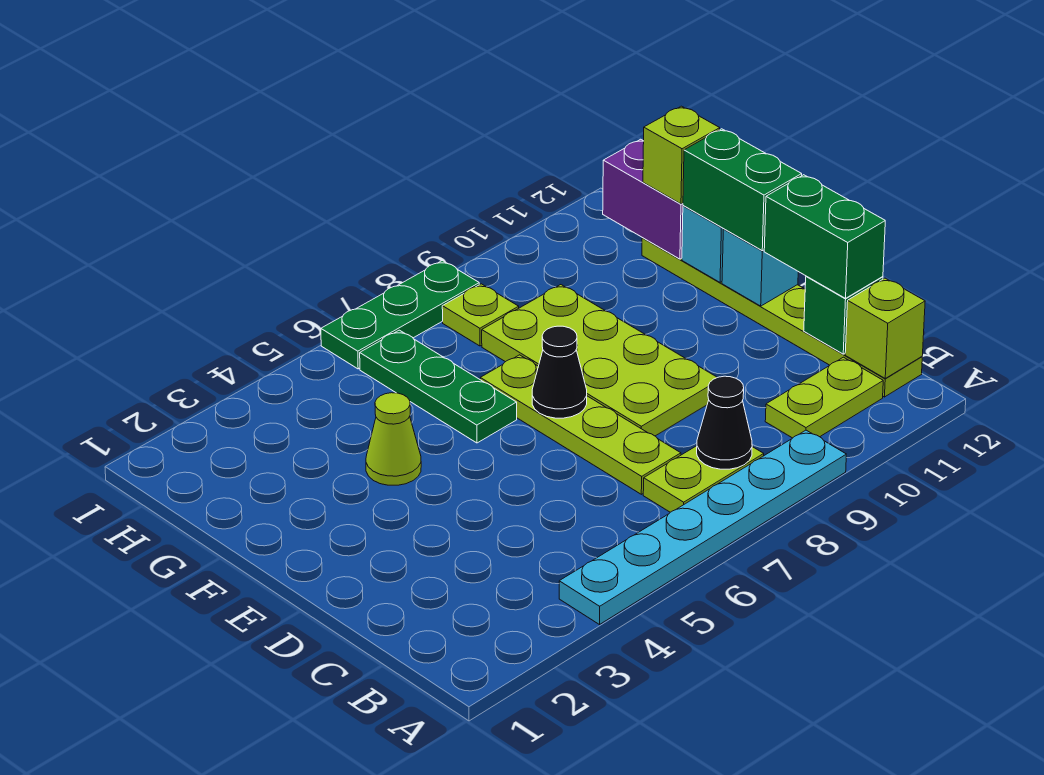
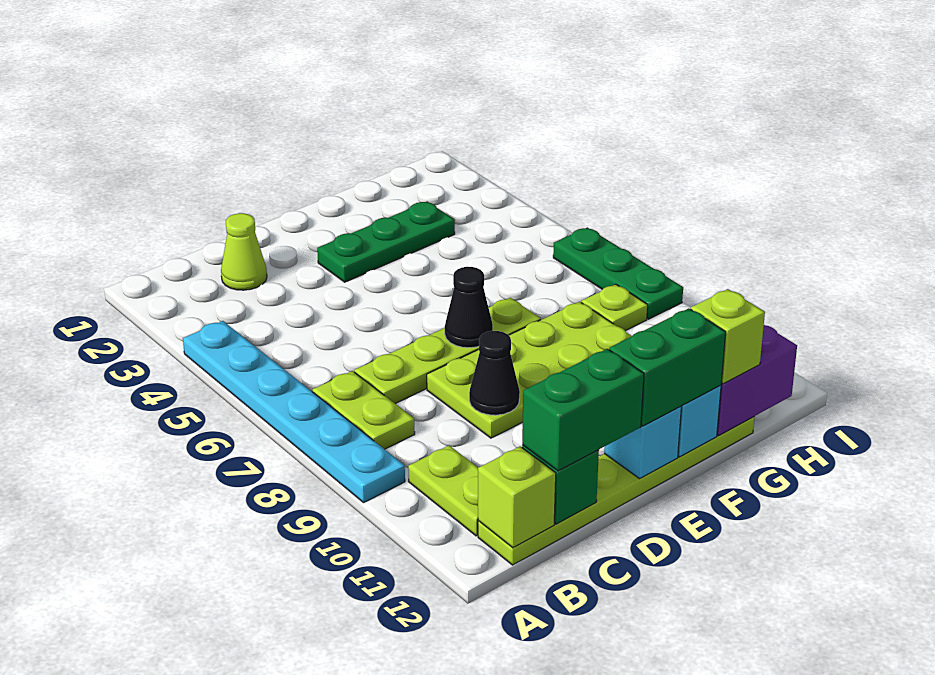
black 1x1 cone [697,376,752,469] -> black 1x1 cone moved to [469,331,520,415]
lime 1x1 cone [366,393,421,485] -> lime 1x1 cone moved to [221,213,267,290]
green 1x3 plate [360,330,517,443] -> green 1x3 plate moved to [317,201,455,282]

